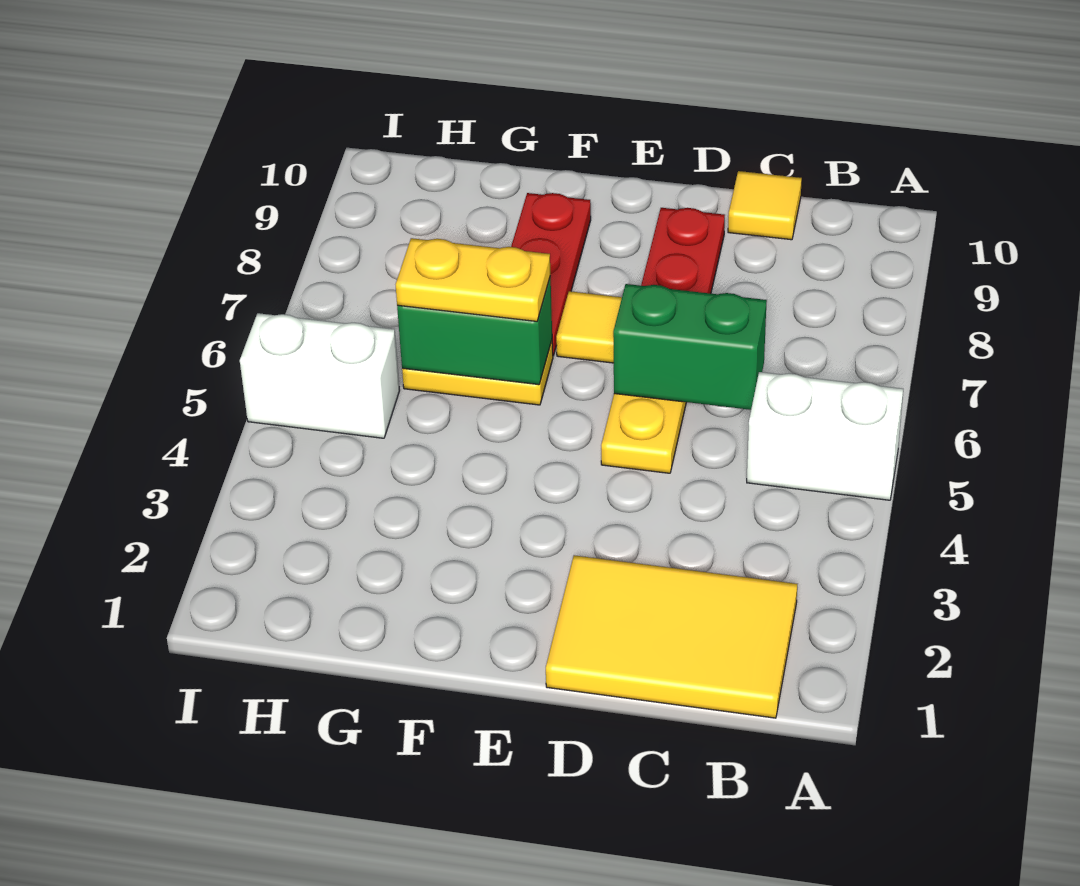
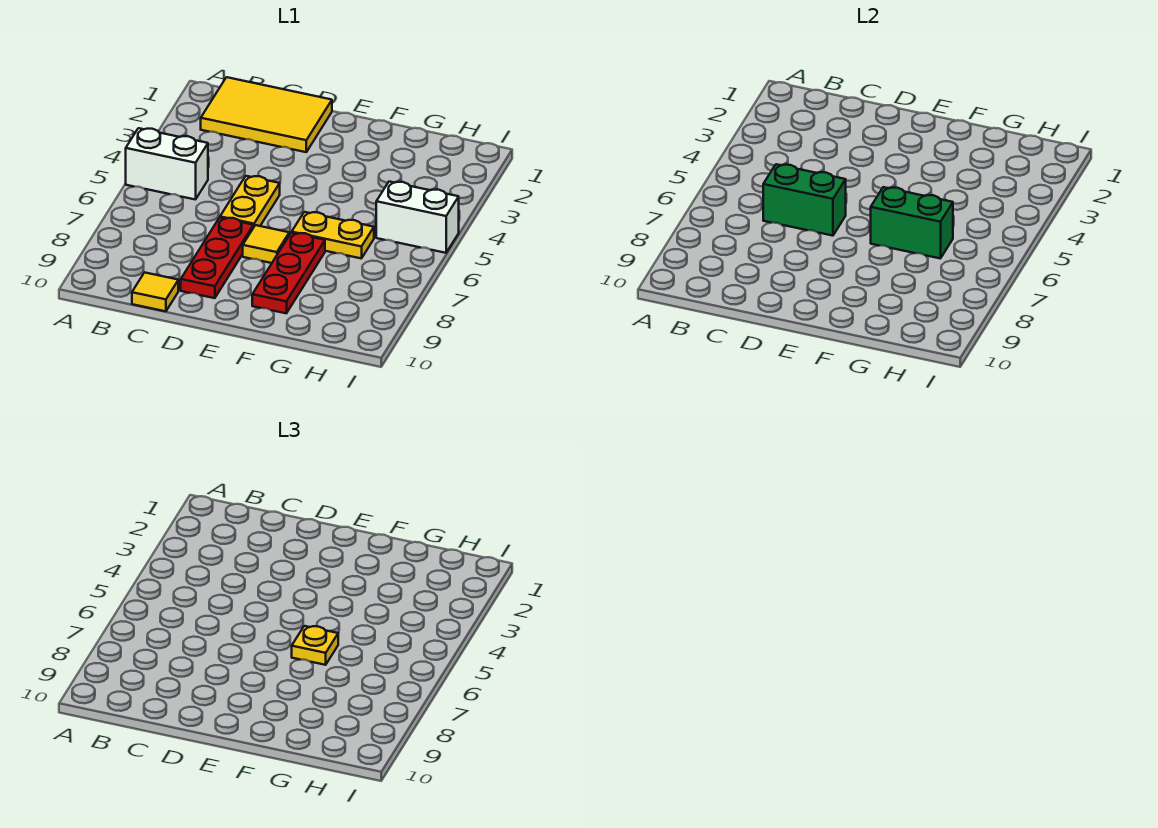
yellow 1x2 plate [396,238,550,321] -> yellow 1x1 plate [292,626,338,665]

